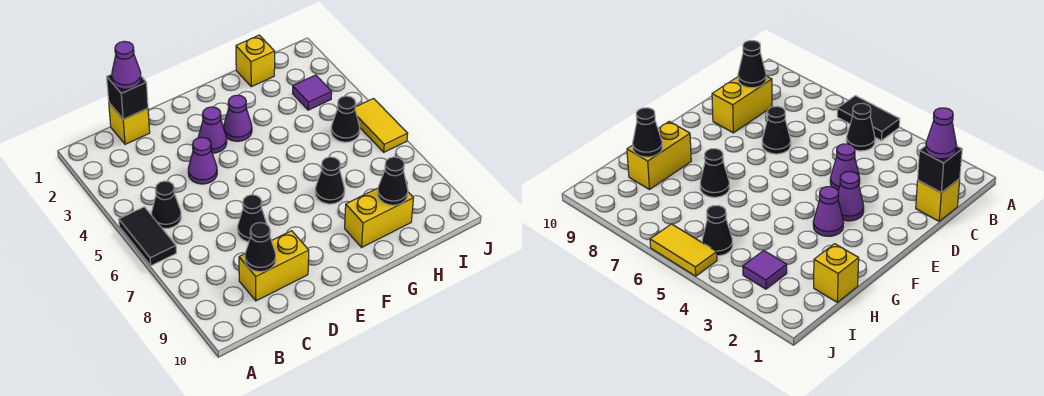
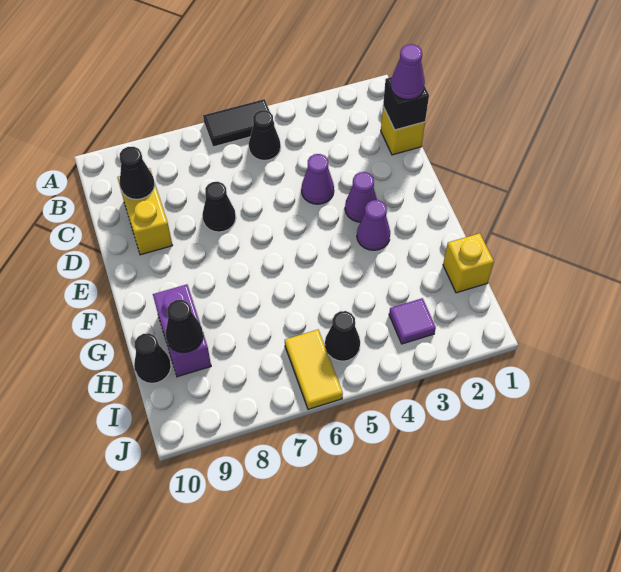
black 1x1 cone [315,157,345,204] -> black 1x1 cone moved to [134,333,171,383]
yellow 1x2 brick [345,188,413,247] -> purple 1x2 brick [153,284,211,377]
yellow 1x2 tile [355,99,408,152] -> yellow 1x2 tile turned to [285,330,343,409]

